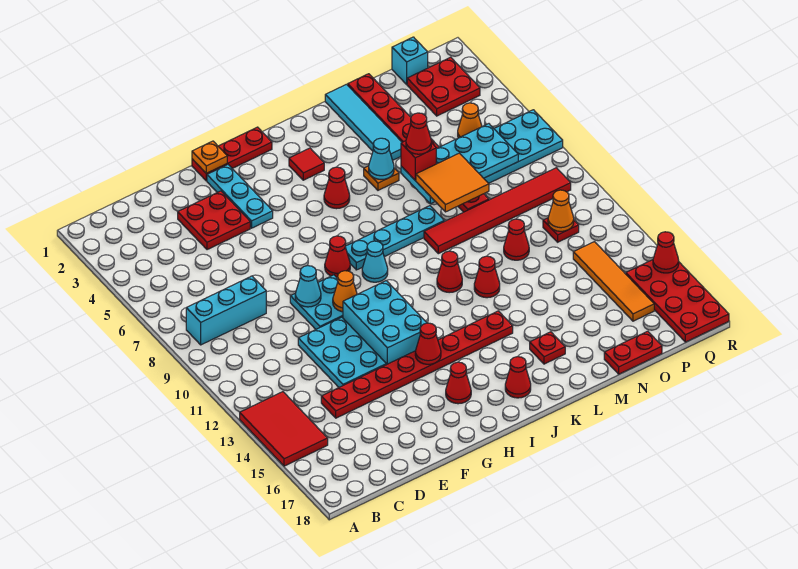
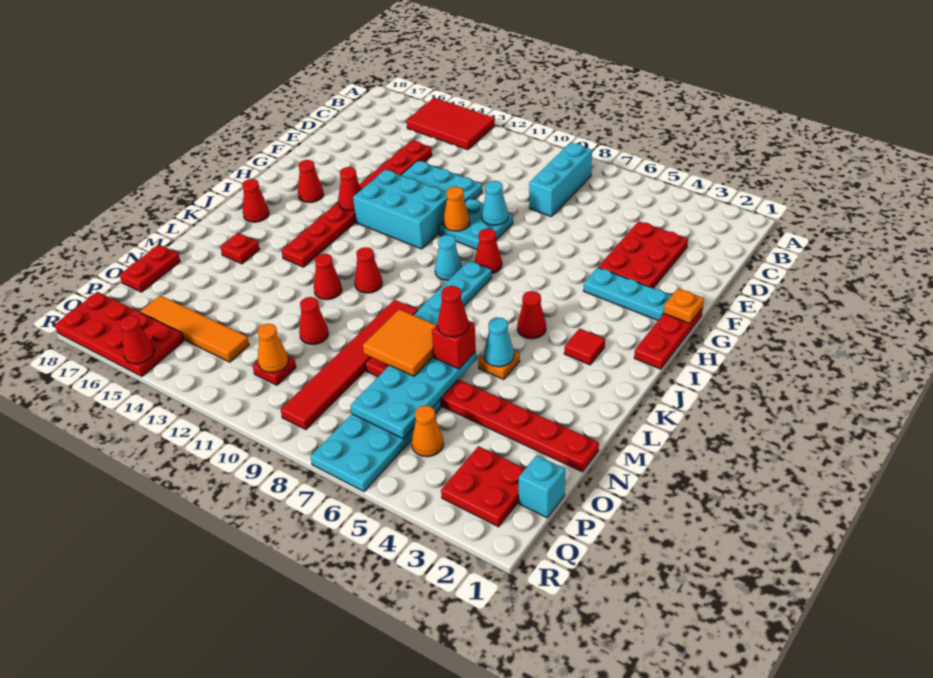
red 2x2 plate [178,191,250,250] -> red 2x3 plate [598,221,688,288]
cyan 1x4 tile [325,84,402,160] -> none

